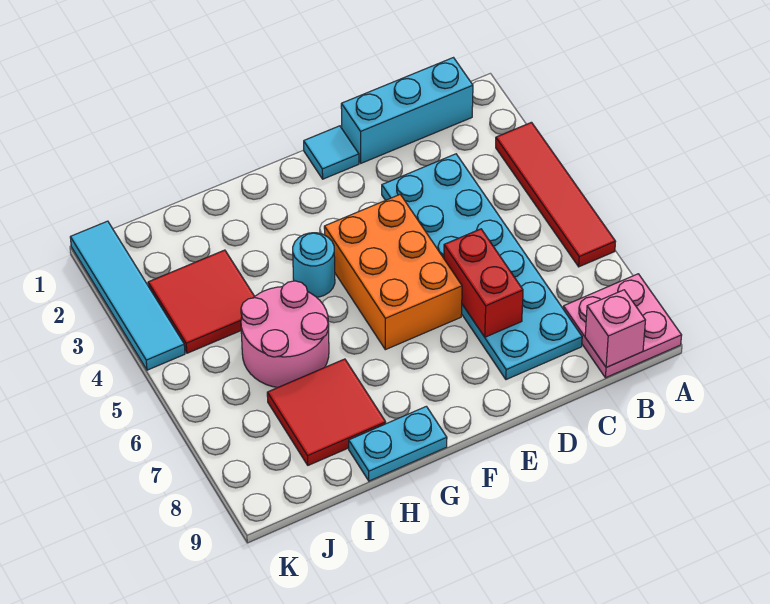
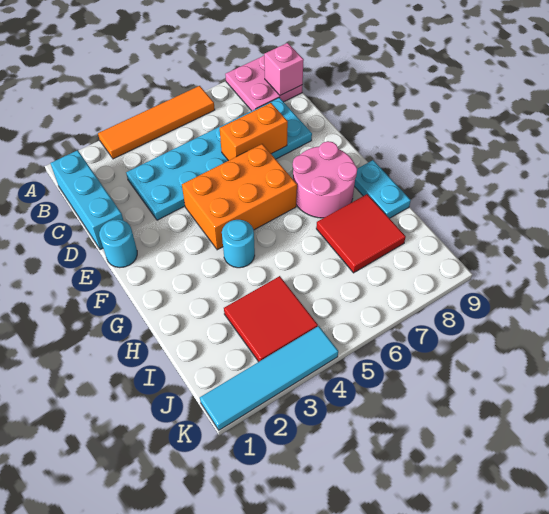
red 1x4 tile [496,122,616,267] -> orange 1x4 tile [98,86,215,159]
red 1x2 brick [444,229,523,337] -> orange 1x2 brick [220,103,288,161]
cyan 1x1 tile [304,126,359,179] -> cyan 1x1 round brick [99,219,137,268]
pink 2x2 round brick [241,281,329,388] -> pink 2x2 round brick moved to [293,141,357,218]

